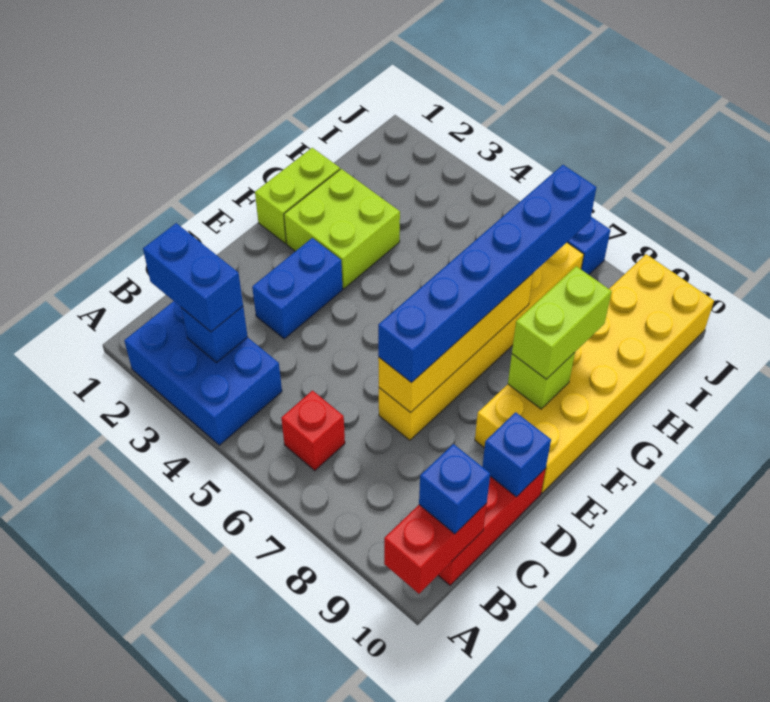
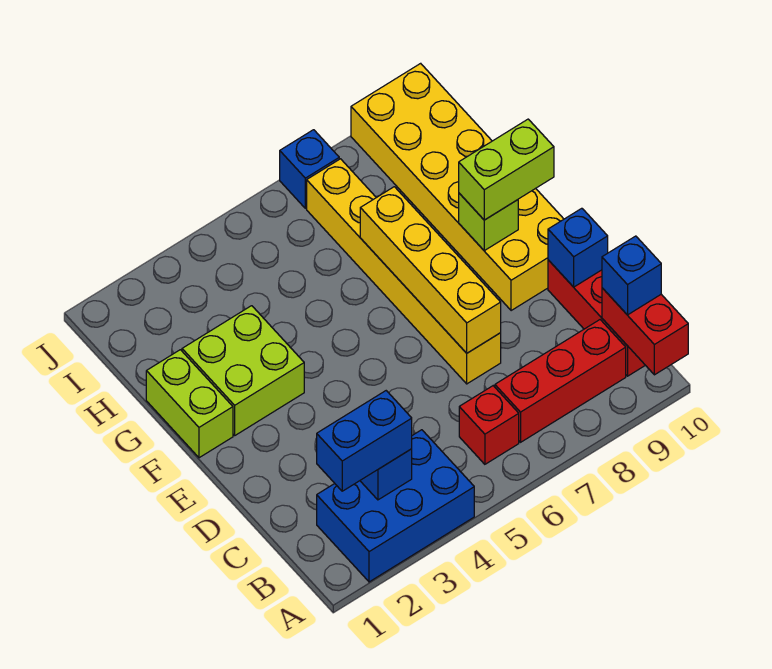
none -> red 1x3 brick [495,320,626,442]
blue 1x2 brick [252,238,343,339] -> none
blue 1x6 brick [378,165,597,383] -> none
lime 1x2 brick [512,266,612,379] -> lime 1x2 brick turned to [459,119,554,220]

